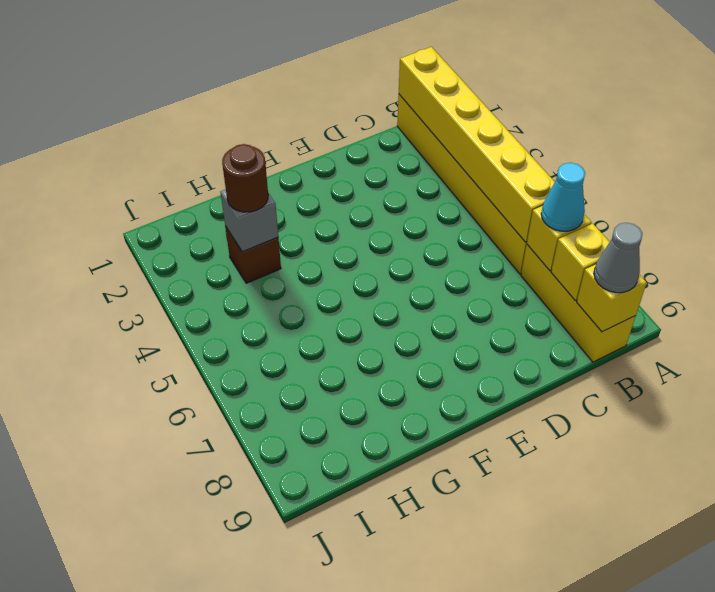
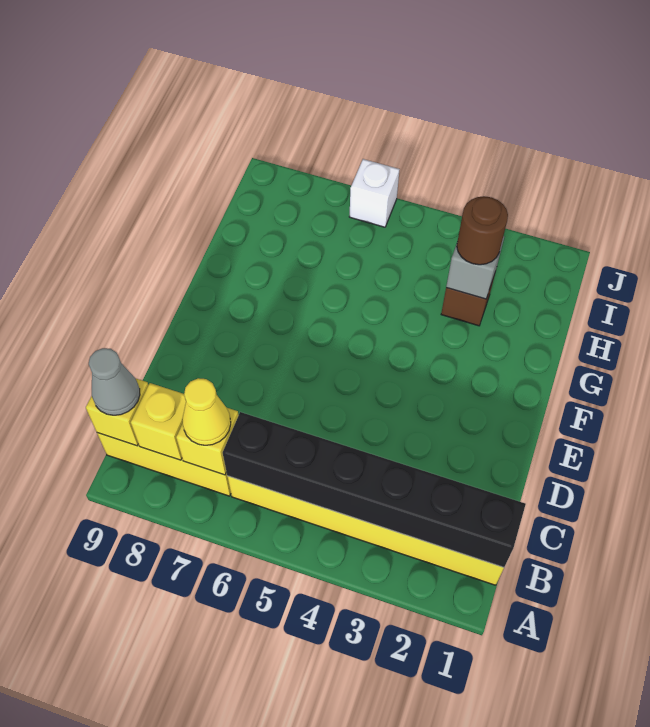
yellow 1x6 brick [399,47,555,242] -> black 1x6 brick [223,412,526,567]
cyan 1x1 cone [541,163,585,231] -> yellow 1x1 cone [182,378,231,445]
none -> white 1x1 brick [349,159,400,227]

